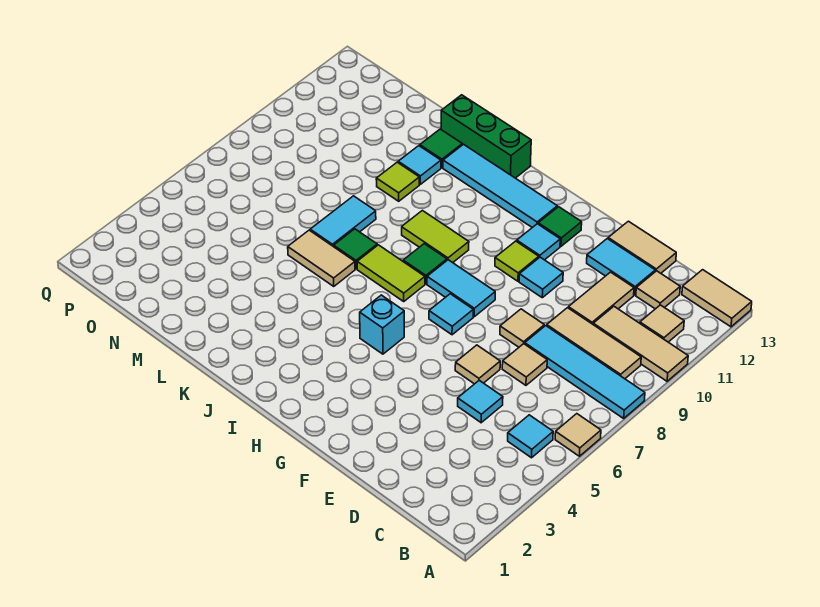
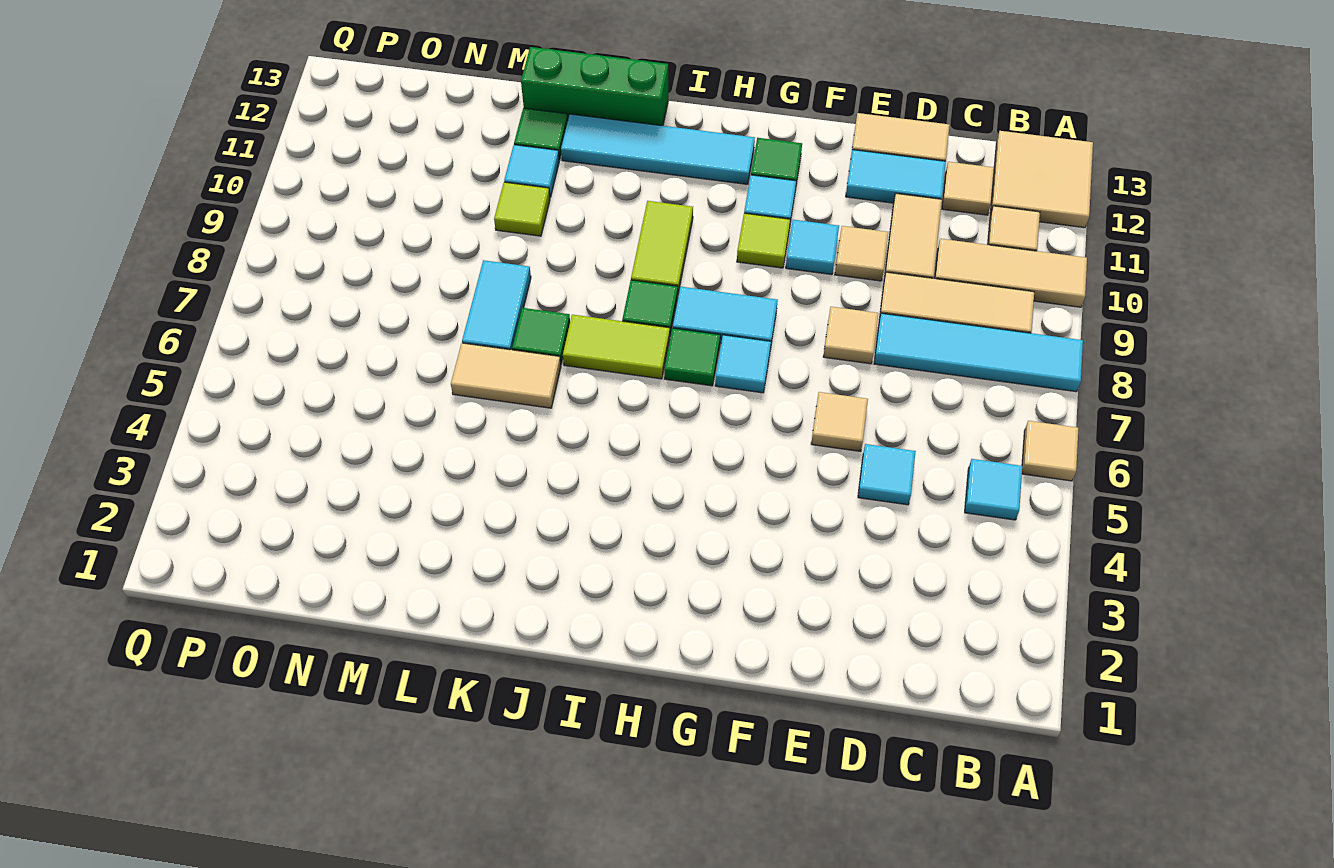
tan 1x2 tile [682,270,752,327] -> tan 2x2 tile [990,131,1093,228]
tan 1x1 tile [502,344,547,385] -> tan 1x1 tile moved to [835,226,888,281]
cyan 1x1 brick [360,295,404,354] -> none
none -> green 1x1 tile [664,328,720,386]
lime 1x2 tile [402,210,469,263] -> lime 1x2 tile turned to [631,201,693,293]

